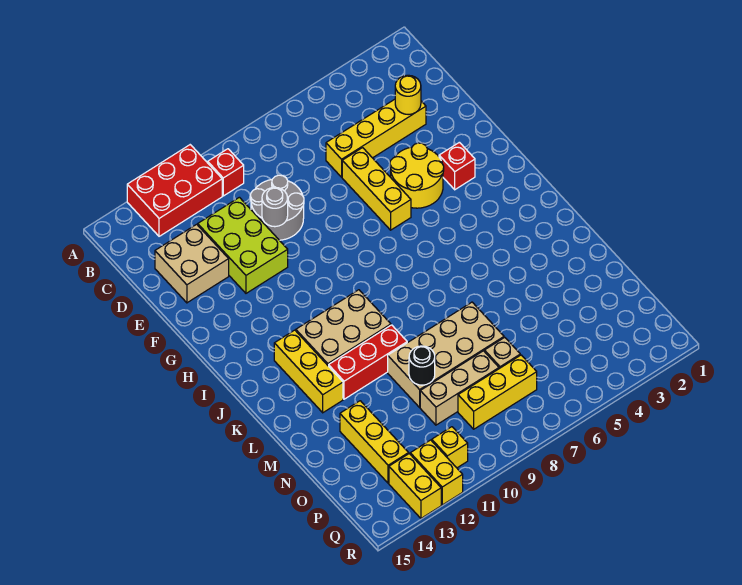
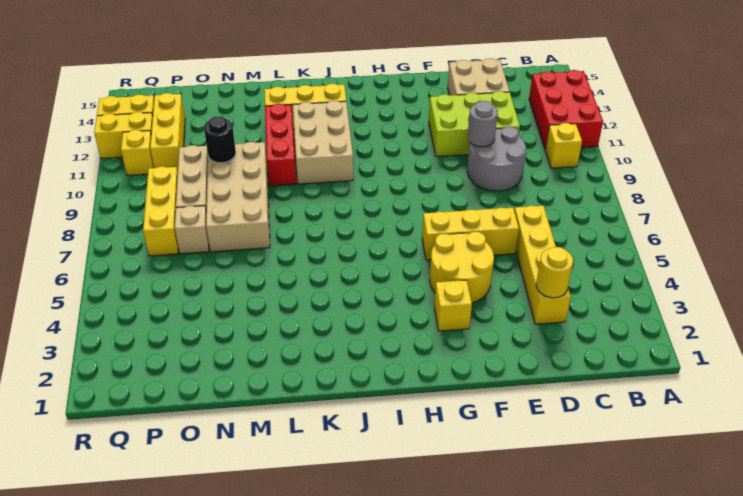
red 1x1 brick [208,149,244,196] -> yellow 1x1 brick [545,123,582,168]
red 1x1 brick [439,142,475,190] -> yellow 1x1 brick [434,280,472,331]
yellow 1x3 brick [340,401,409,483] -> yellow 1x3 brick turned to [150,93,185,171]

